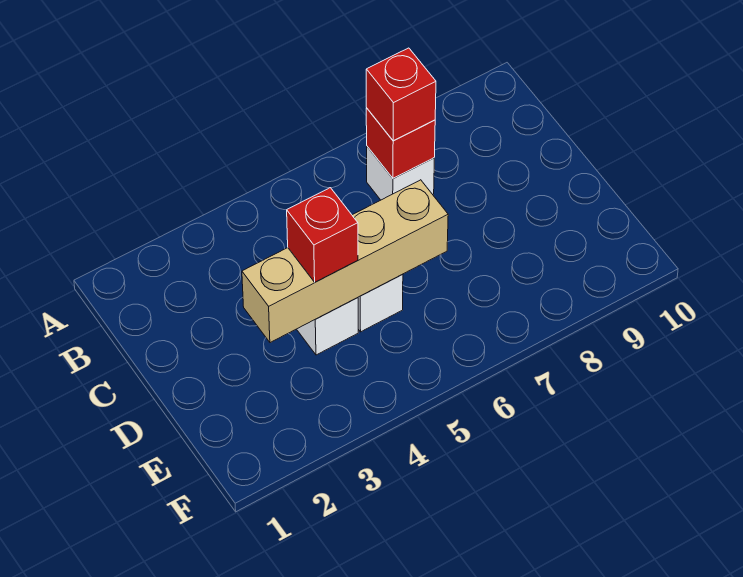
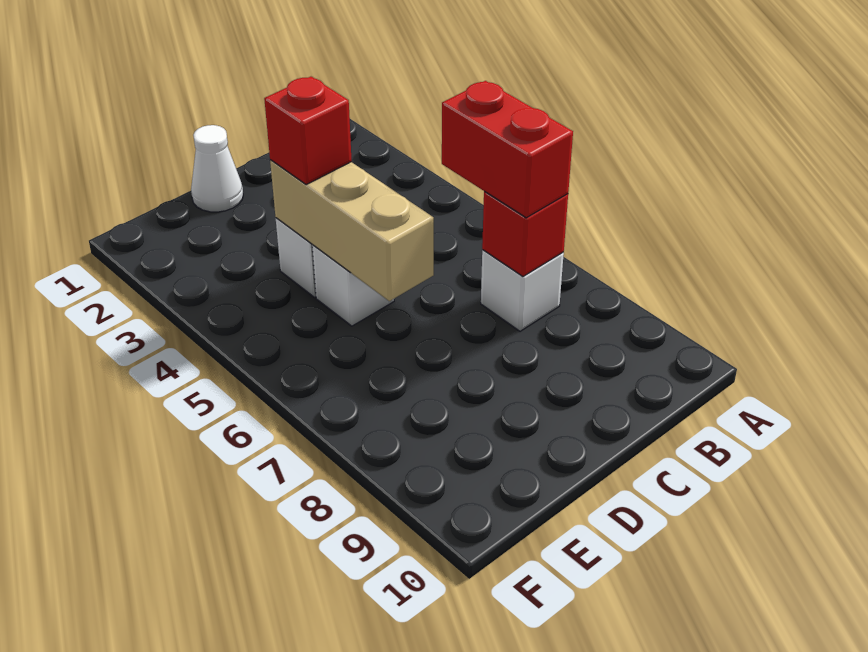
red 1x1 brick [366,48,436,141] -> red 1x2 brick [442,81,573,218]
none -> white 1x1 cone [191,125,243,212]
tan 1x4 brick [242,180,448,343] -> tan 1x3 brick [270,160,434,301]

